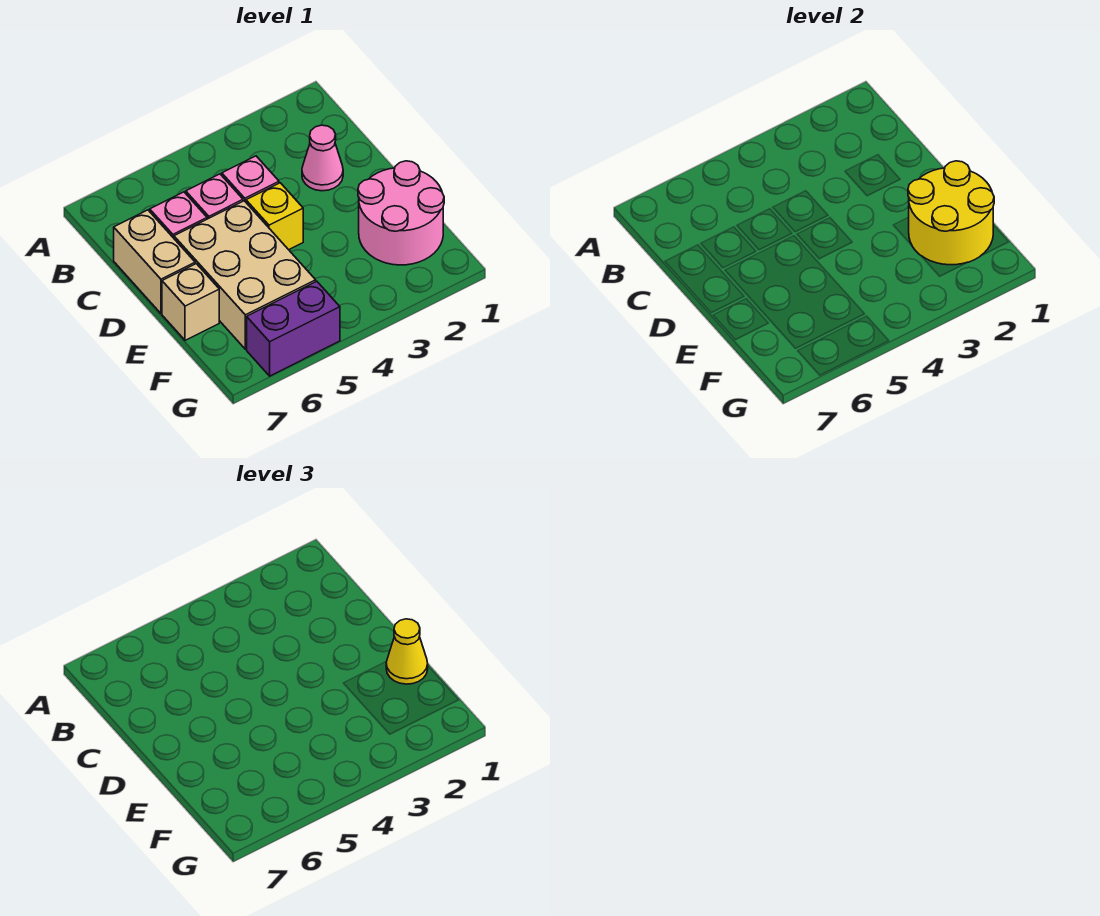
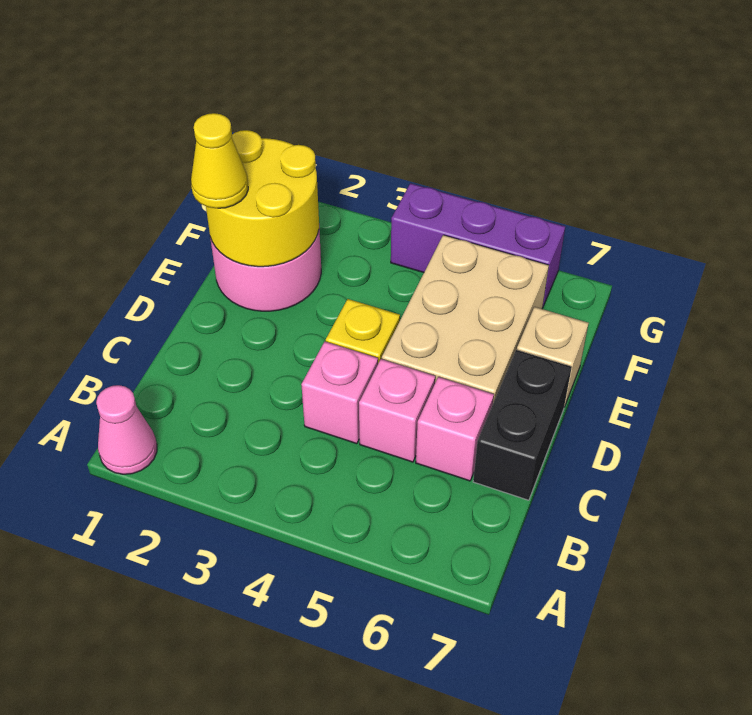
pink 1x1 cone [302,125,343,191] -> pink 1x1 cone moved to [96,385,157,474]
tan 1x2 brick [114,210,195,314] -> black 1x2 brick [473,350,572,500]
purple 1x2 brick [247,281,340,376] -> purple 1x3 brick [391,183,565,306]

